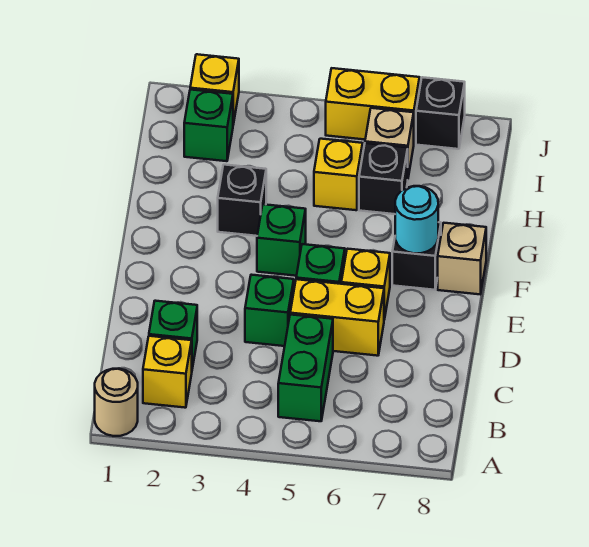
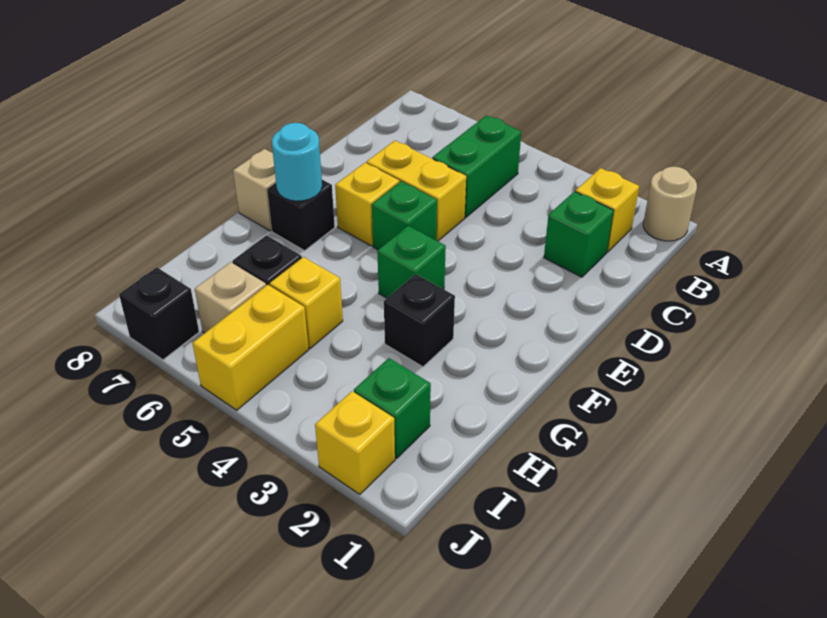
green 1x1 brick [245,275,294,346] -> none
yellow 1x2 brick [326,68,420,141] -> yellow 1x2 brick turned to [192,285,309,410]

